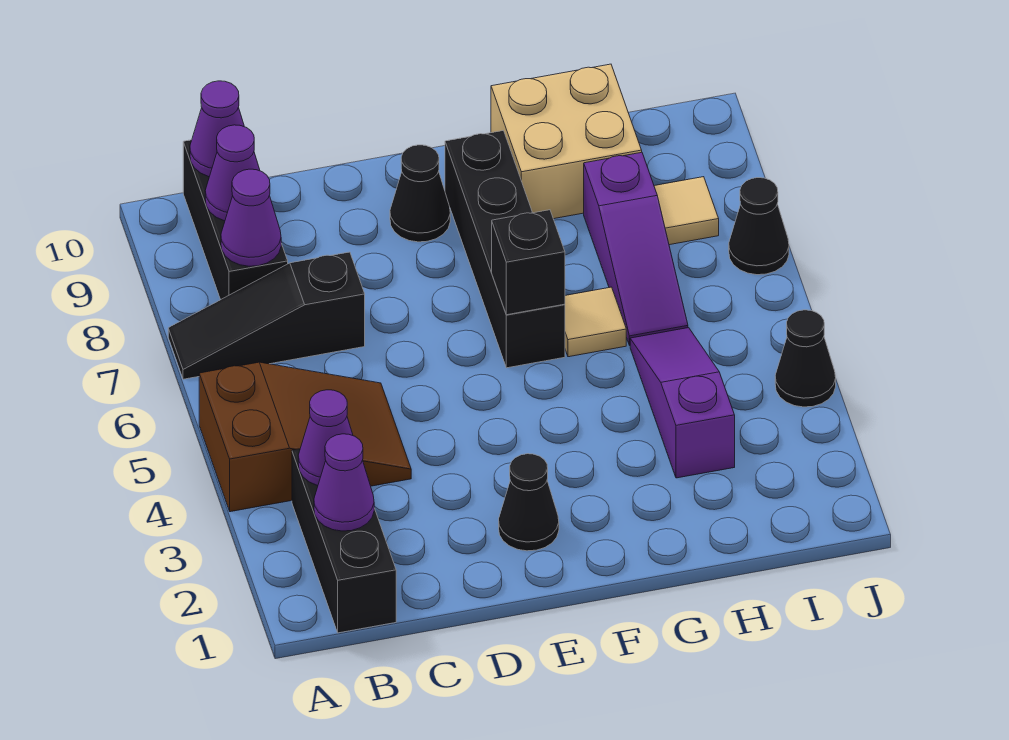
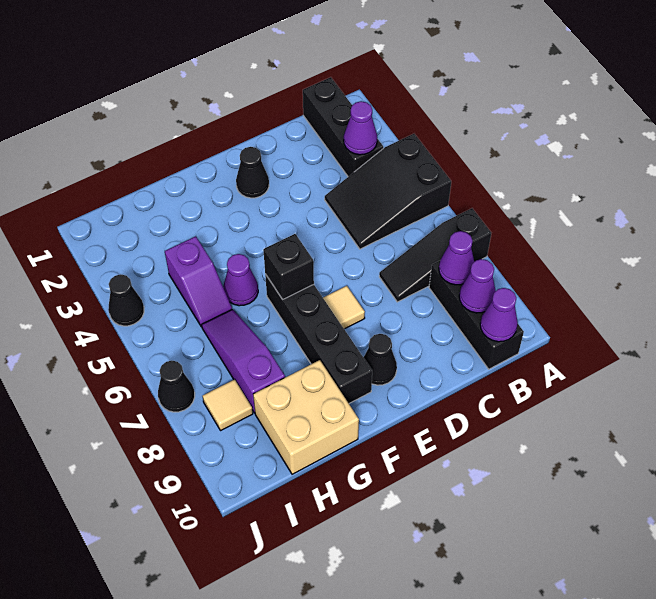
brown 2x3 slope [199,362,411,512] -> black 2x3 slope [325,134,451,249]
black 1x3 slope [168,252,365,379] -> black 1x3 slope turned to [379,208,491,302]
purple 1x1 cone [314,434,374,531] -> purple 1x1 cone moved to [223,254,258,306]
tan 1x1 tile [565,287,626,357] -> tan 1x1 tile moved to [323,286,365,329]
purple 1x3 slope [630,328,735,478] -> purple 1x2 slope [165,236,232,327]

